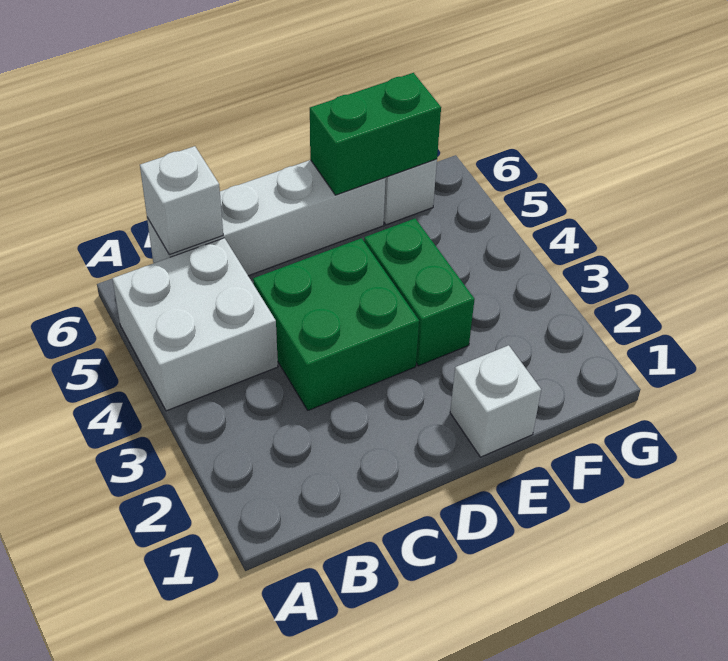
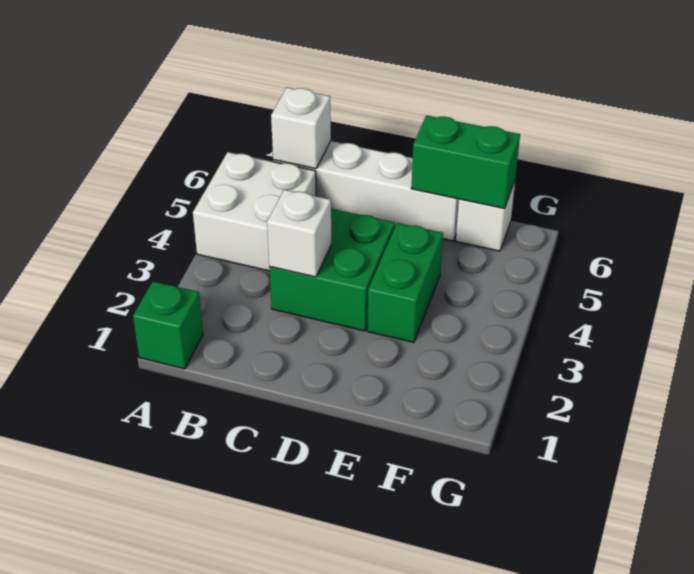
none -> green 1x1 brick [133,281,203,369]
white 1x1 brick [450,345,541,457] -> white 1x1 brick moved to [267,190,331,277]

